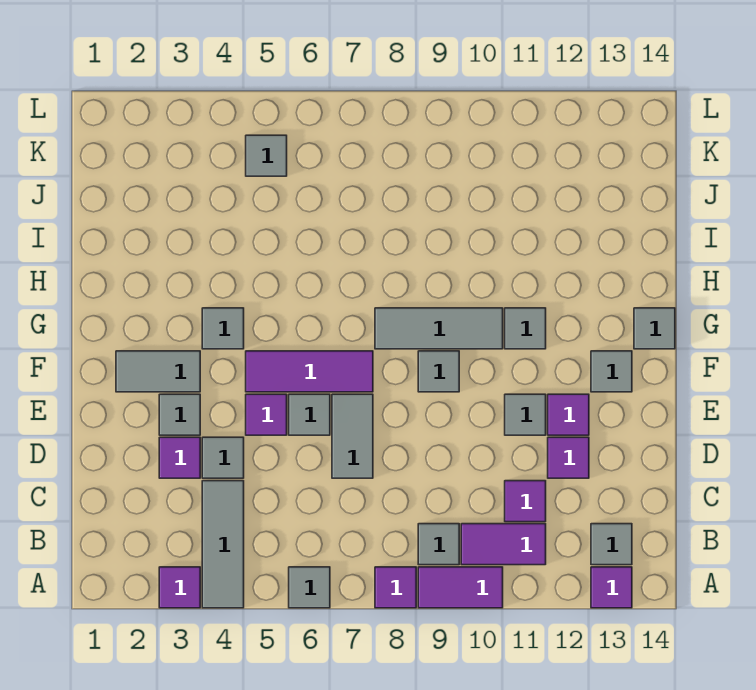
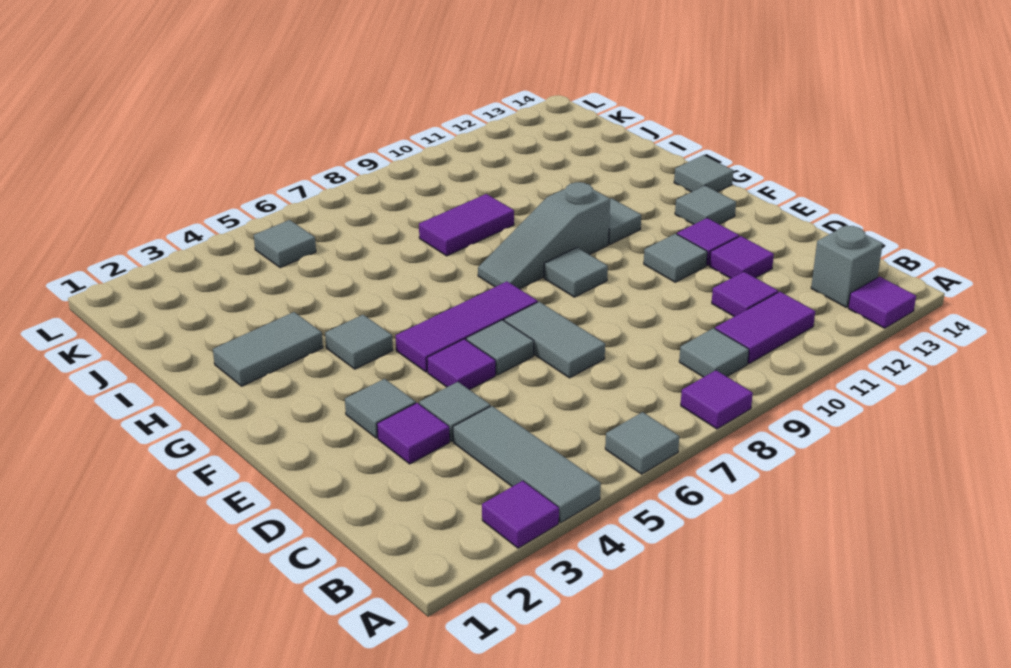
purple 1x2 tile [418,567,503,608] -> purple 1x2 tile moved to [419,194,514,256]
grey 1x1 tile [591,524,632,565] -> grey 1x1 brick [811,225,883,307]
grey 1x2 tile [116,351,200,392] -> grey 1x2 tile moved to [213,312,323,386]
grey 1x3 tile [375,308,503,349] -> grey 1x3 slope [478,182,610,289]

